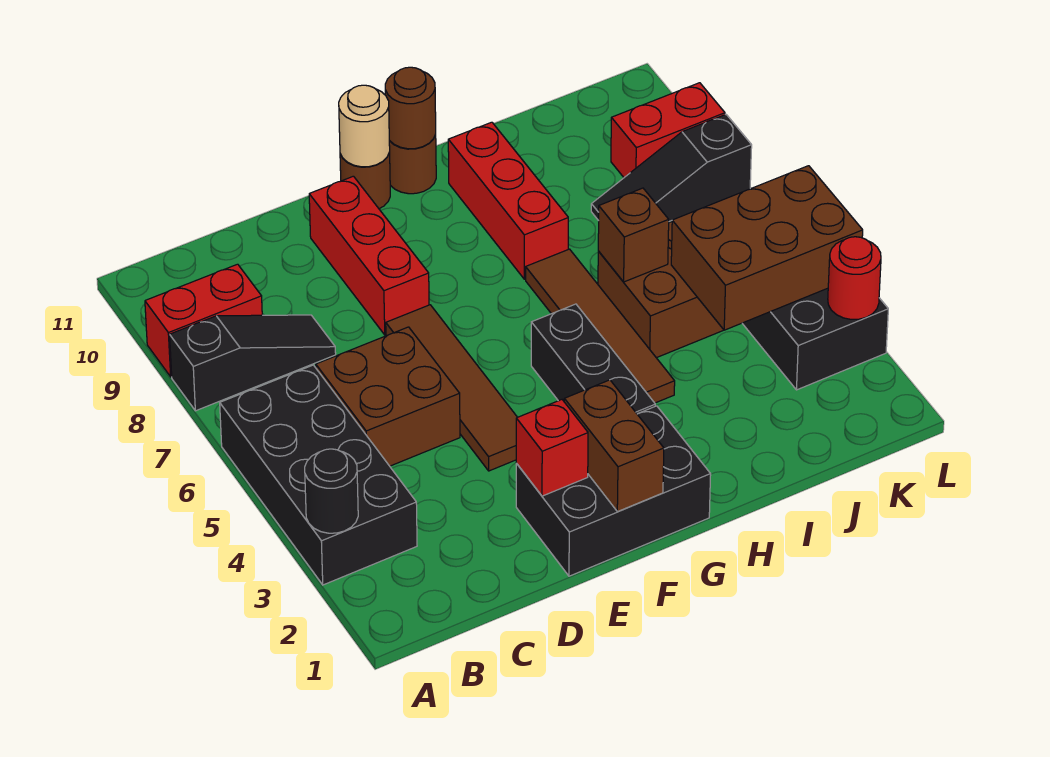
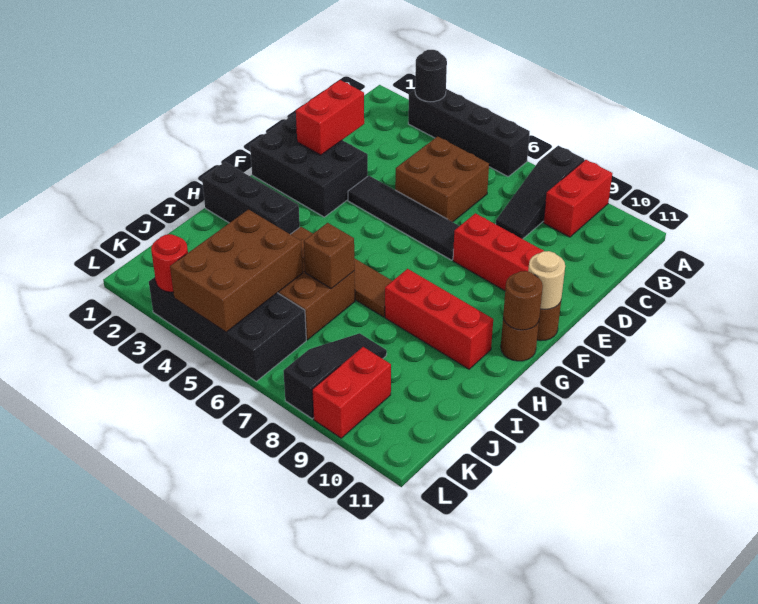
black 2x4 brick [220,365,417,585] -> black 1x4 brick [408,89,530,176]
black 2x3 brick [516,406,711,576] -> black 2x3 brick turned to [250,114,368,217]
red 1x1 brick [516,400,588,496] -> red 1x2 brick [296,80,364,155]
brown 1x4 tile [386,305,517,471] -> black 1x4 tile [348,176,459,260]
brown 1x2 brick [564,380,664,512] -> none
black 1x3 brick [531,304,655,414] -> black 1x3 brick moved to [202,162,300,234]

